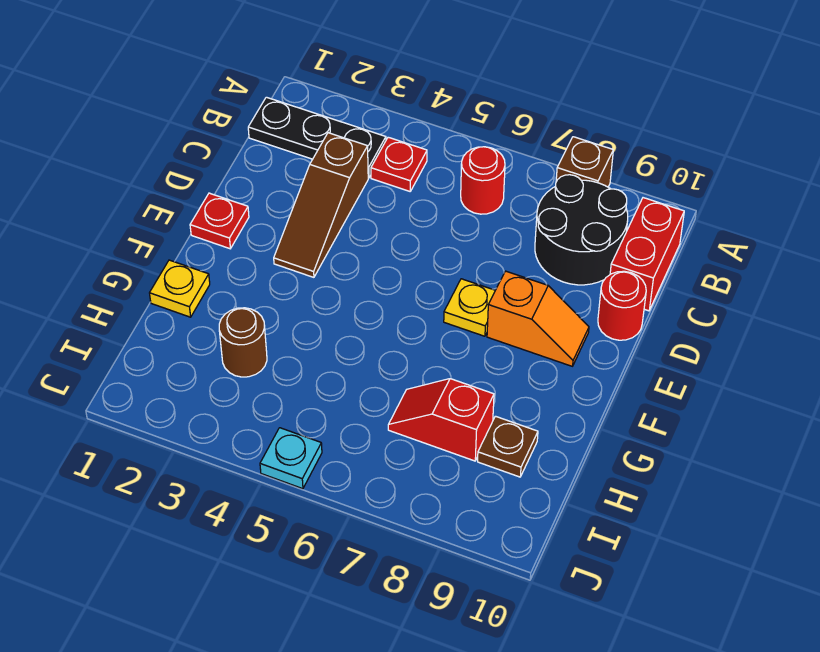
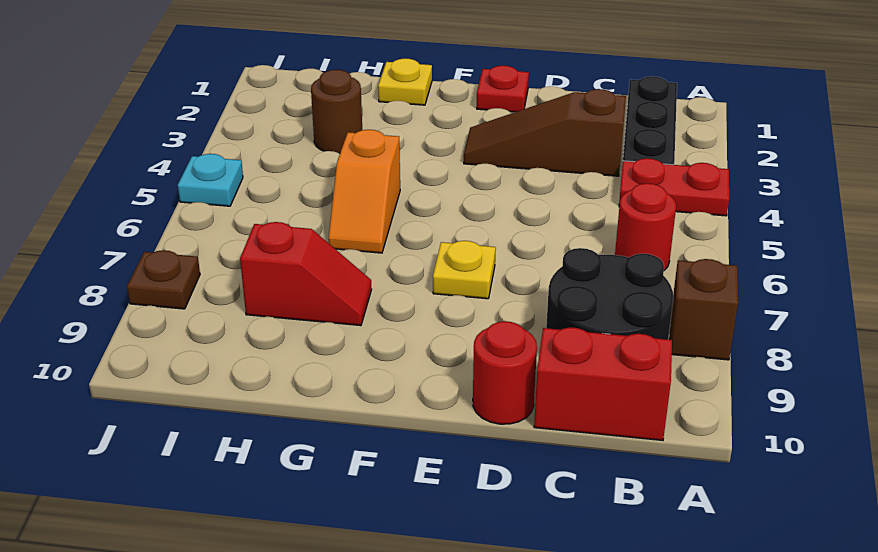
red 1x1 plate [371,137,427,191] -> red 1x2 plate [619,158,729,216]
orange 1x2 slope [487,271,589,366] -> orange 1x2 slope moved to [328,130,400,253]
red 1x2 slope [388,379,494,461] -> red 1x2 slope turned to [240,222,372,326]
brown 1x1 plate [478,416,538,477] -> brown 1x1 plate moved to [127,250,200,309]

